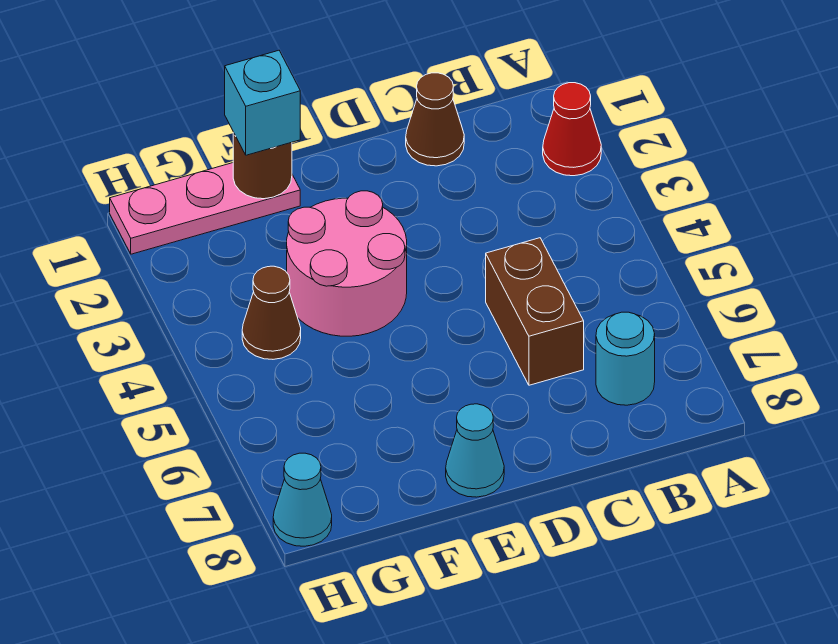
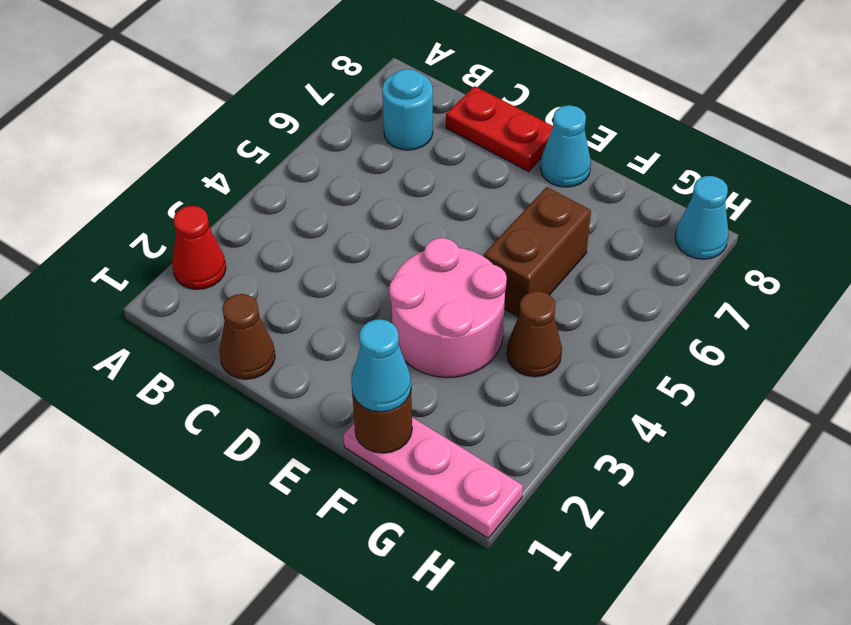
brown 1x2 brick [486,238,584,385] -> brown 1x2 brick moved to [484,187,591,317]
none -> red 1x2 plate [446,86,553,171]
cyan 1x1 brick [225,50,300,155] -> cyan 1x1 cone [351,319,411,412]

